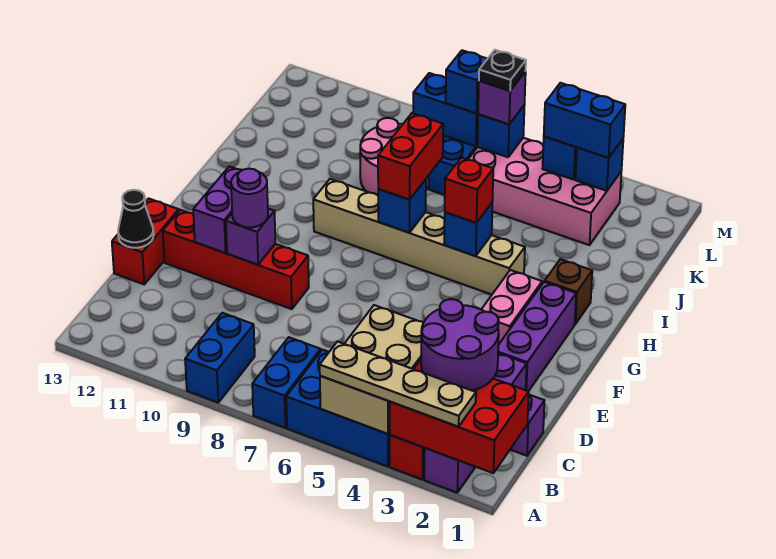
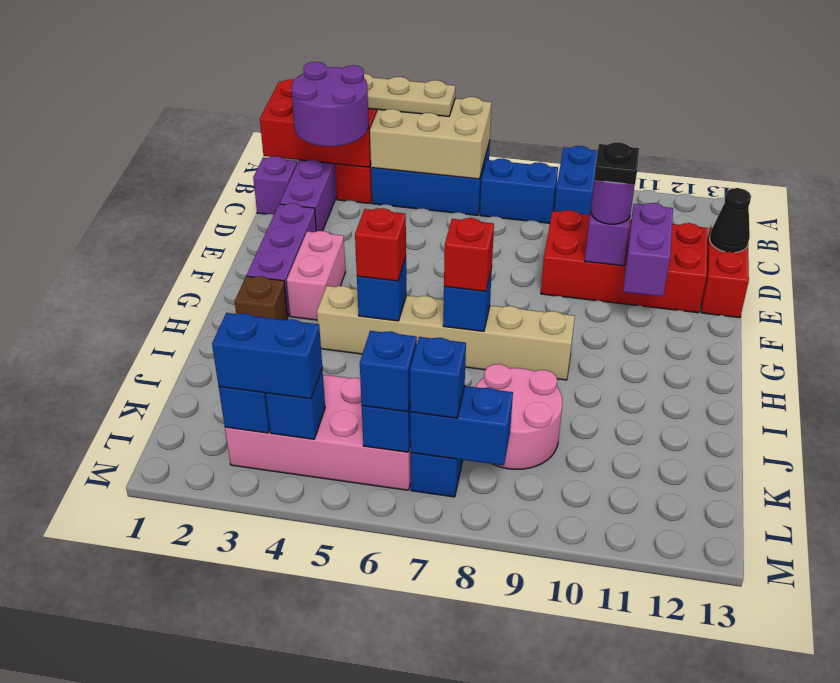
tan 2x3 brick [320,305,423,434] -> tan 2x3 brick turned to [370,97,492,179]
blue 1x2 brick [252,337,321,428] -> blue 1x2 brick turned to [480,159,558,223]
red 1x4 brick [163,210,309,309] -> red 2x4 brick [541,210,708,313]
red 1x2 brick [378,113,443,200] -> red 1x1 brick [444,218,494,291]
purple 1x1 brick [478,72,526,124] -> blue 1x1 brick [360,331,417,412]
black 1x1 plate [479,50,526,91] -> black 1x1 plate moved to [594,142,639,185]

